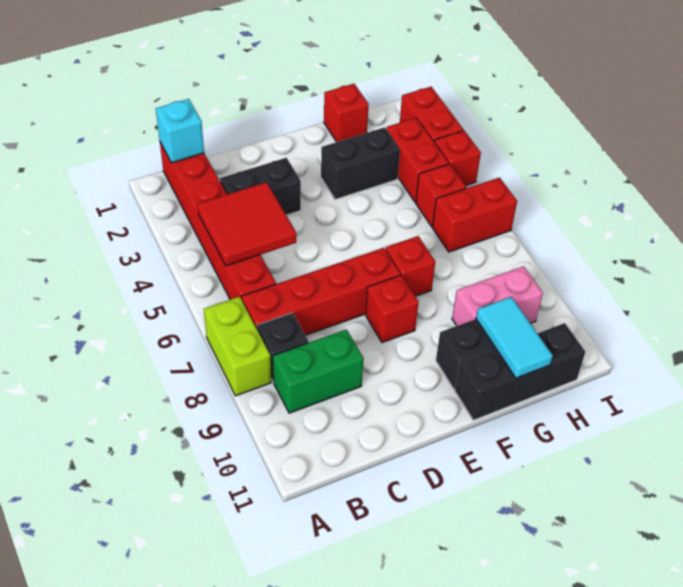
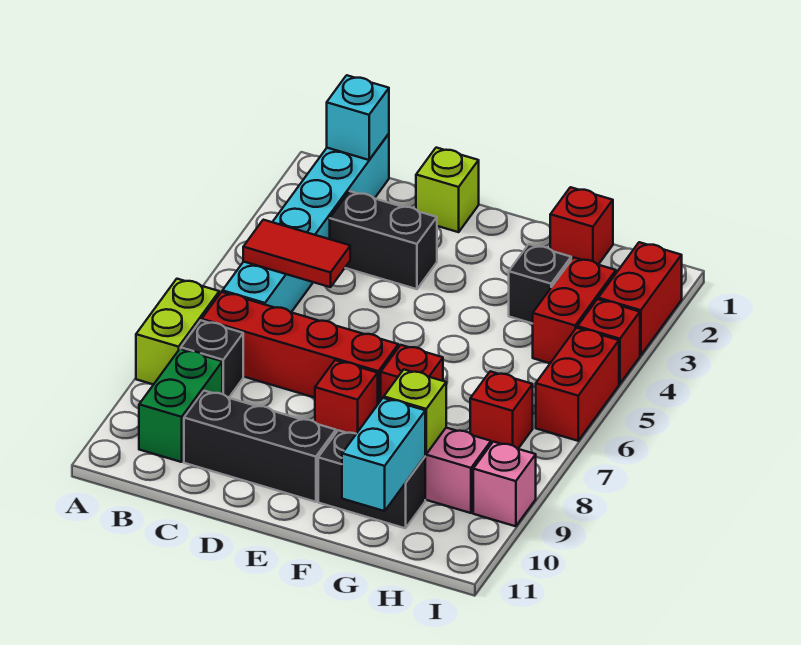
red 1x6 brick [160,142,276,300] -> cyan 1x6 brick [222,134,389,312]
red 2x2 tile [197,182,296,266] -> red 1x2 tile [243,220,350,287]
green 1x2 brick [273,329,364,413] -> green 1x2 brick turned to [139,349,222,462]
none -> lime 1x1 brick [416,148,479,232]
black 1x2 brick [321,127,400,199] -> black 1x1 brick [509,244,571,324]
black 1x3 brick [455,323,585,420] -> black 1x3 brick moved to [184,391,336,502]
none -> lime 1x1 brick [384,370,446,454]
cyan 1x2 tile [476,297,553,378] -> cyan 1x2 brick [342,398,425,511]
red 1x1 brick [416,164,466,227] -> red 1x1 brick moved to [470,371,533,449]
red 1x2 brick [432,178,517,252] -> red 1x2 brick turned to [536,328,619,441]
none -> pink 1x1 brick [473,442,536,526]

